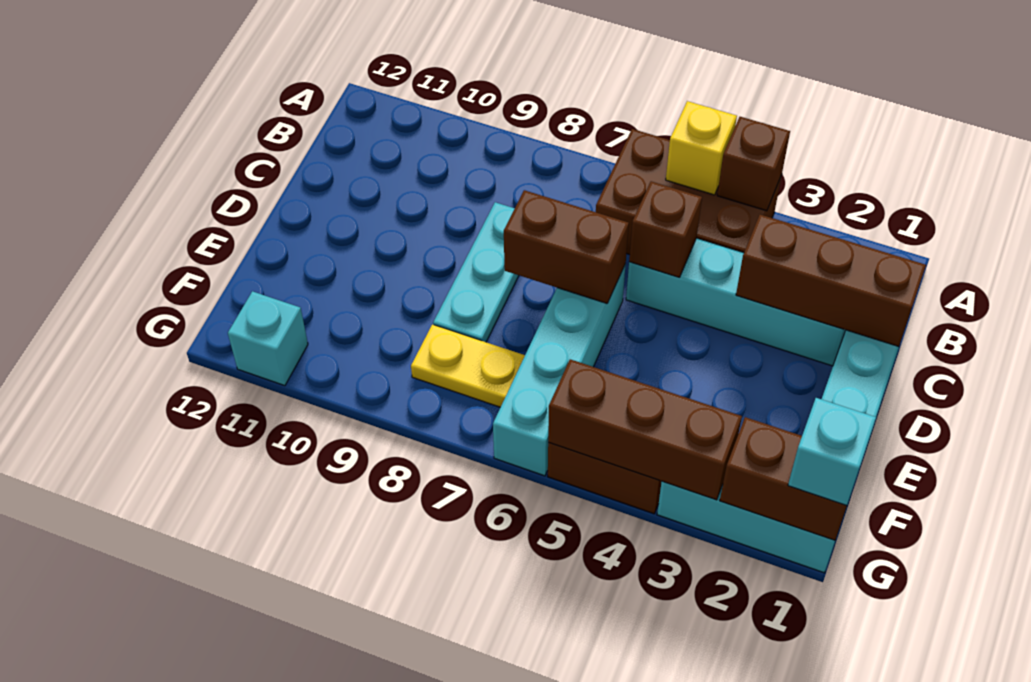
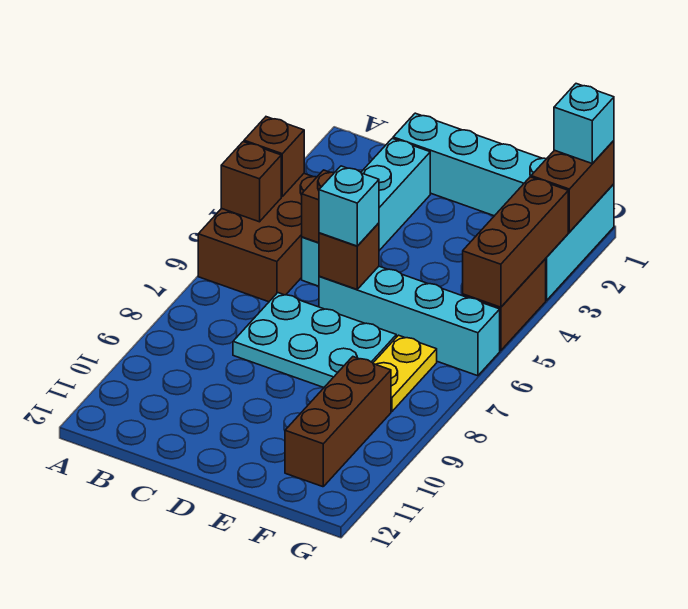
yellow 1x1 brick [666,101,737,195] -> brown 1x1 brick [221,142,281,222]
brown 1x3 brick [736,215,926,347] -> brown 1x3 brick moved to [285,357,391,487]
cyan 1x3 plate [433,202,519,342] -> cyan 2x3 plate [233,293,396,387]
brown 1x2 brick [504,190,629,303] -> brown 1x1 brick [319,223,379,289]
cyan 1x1 brick [228,291,308,386] -> cyan 1x1 brick moved to [319,166,379,246]

